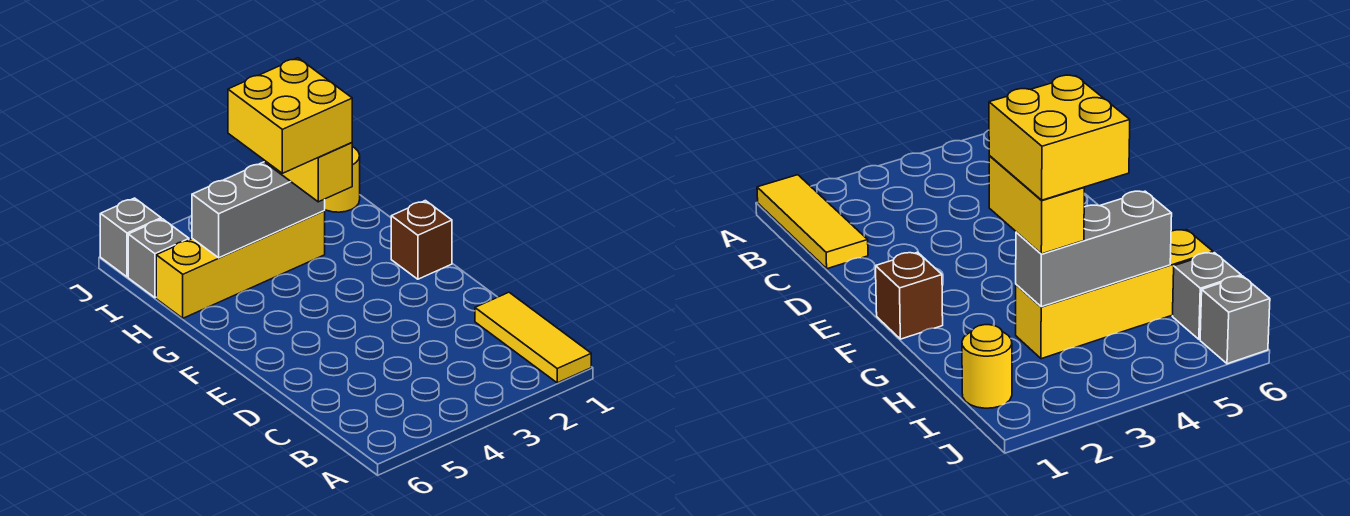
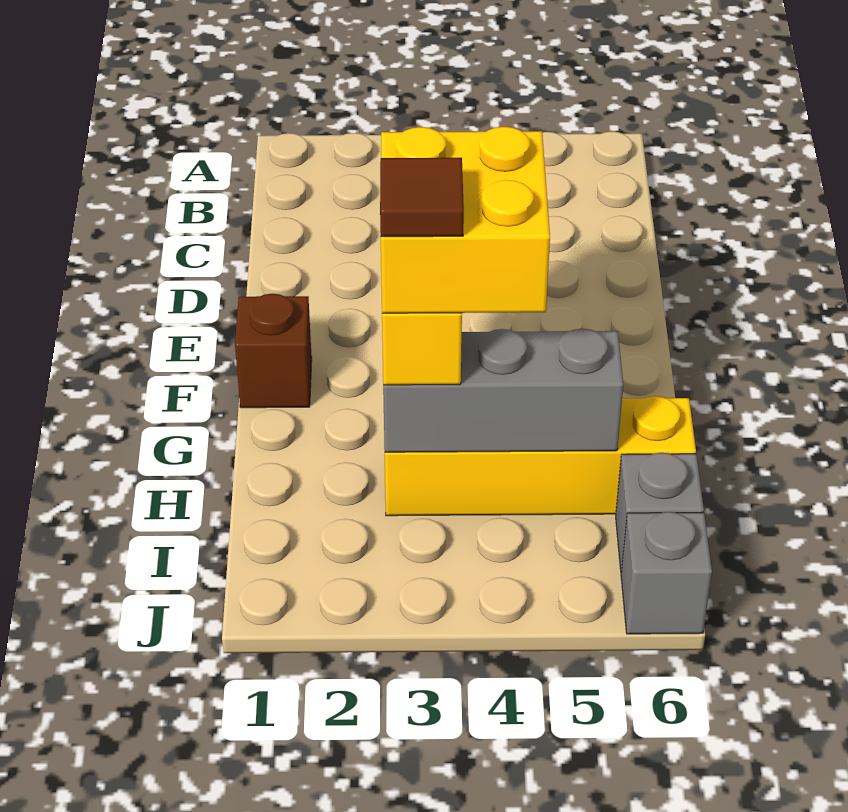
yellow 1x3 tile [475,292,591,383] -> none
none -> brown 1x1 tile [380,158,464,237]
yellow 1x1 round brick [325,147,360,212] -> none

